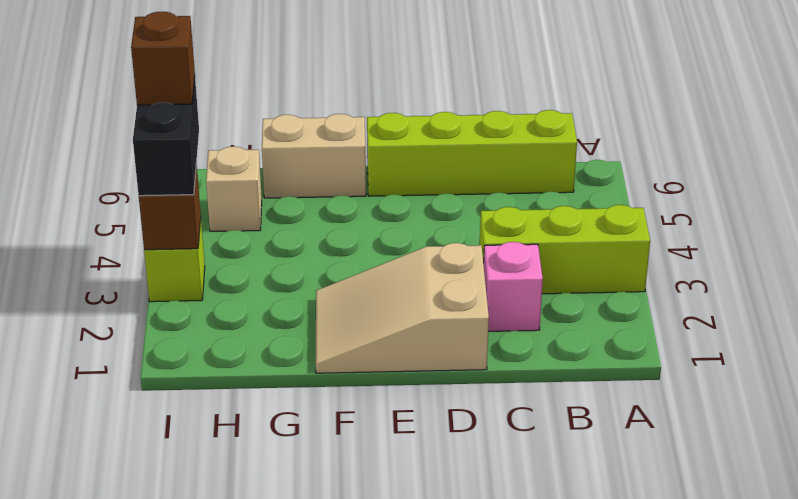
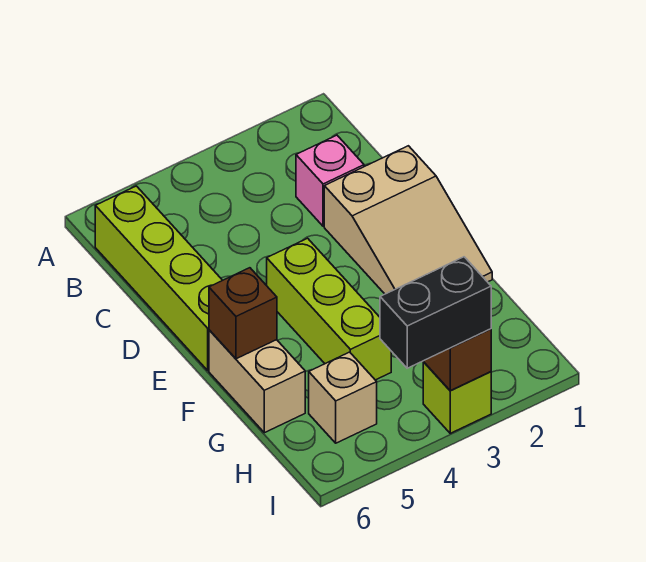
lime 1x3 brick [480,205,650,294] -> lime 1x3 brick moved to [267,238,391,380]
brown 1x1 brick [131,12,195,105] -> brown 1x1 brick moved to [209,268,277,359]

